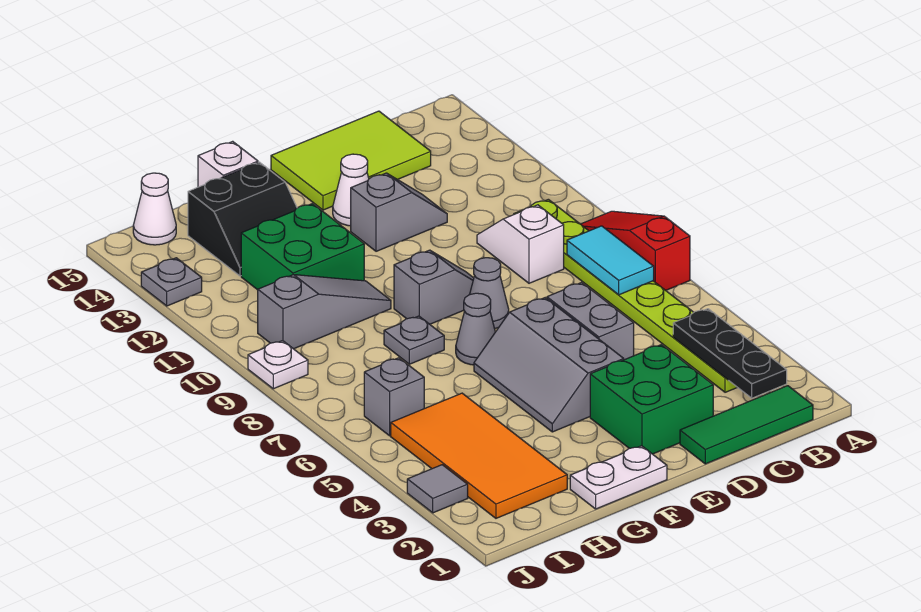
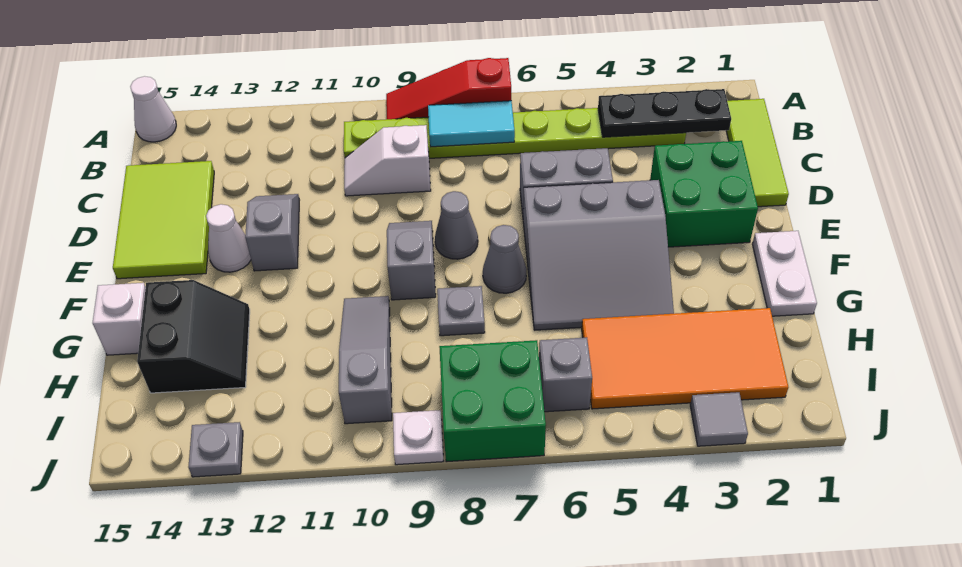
green 1x3 tile [680,386,813,464] -> lime 1x3 tile [726,99,789,207]
grey 2x3 slope [474,298,624,432] -> grey 3x3 slope [523,180,674,330]
green 2x2 brick [241,204,364,290] -> green 2x2 brick moved to [439,340,546,462]
white 1x1 cone [133,173,176,245] -> white 1x1 cone moved to [130,76,176,142]

